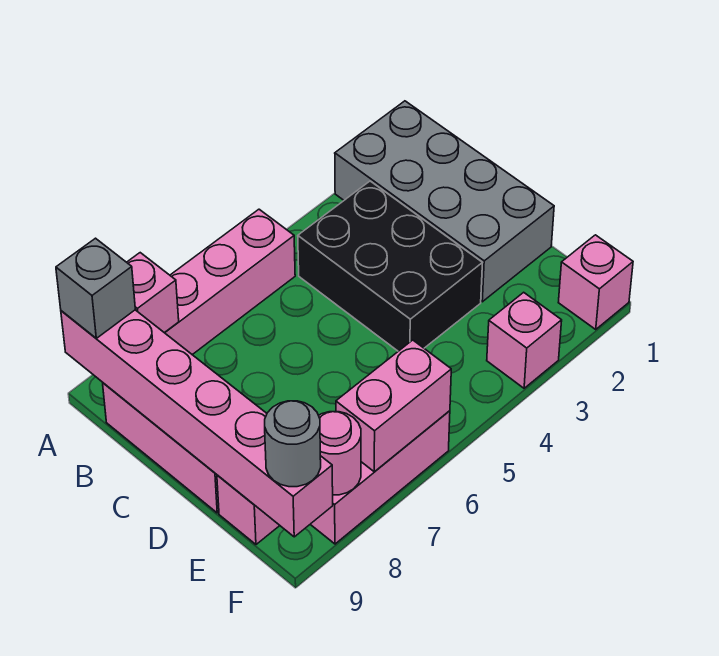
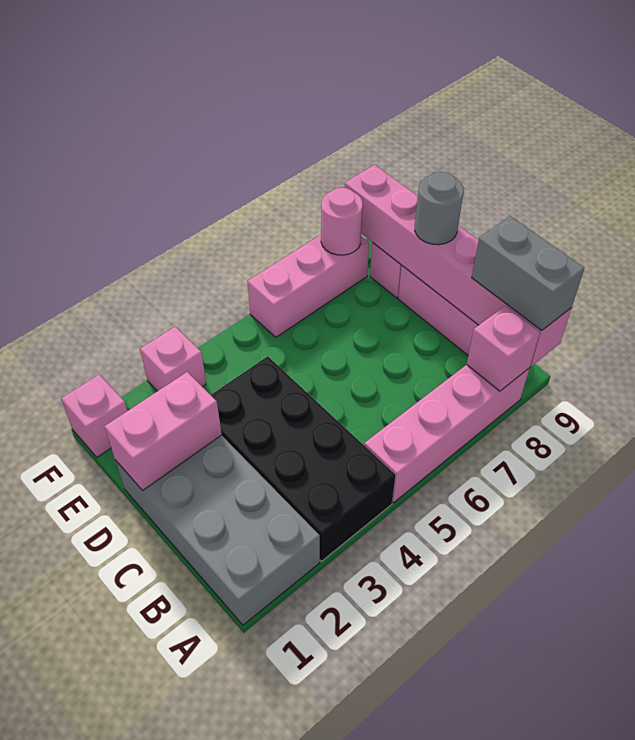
grey 1x1 brick [56,238,135,338] -> grey 1x2 brick [472,216,584,330]
black 2x3 brick [298,181,482,351] -> black 2x4 brick [211,356,396,561]
pink 1x2 brick [336,340,451,472] -> pink 1x2 brick moved to [104,372,222,491]
grey 1x1 round brick [265,401,321,487] -> grey 1x1 round brick moved to [415,172,464,245]

